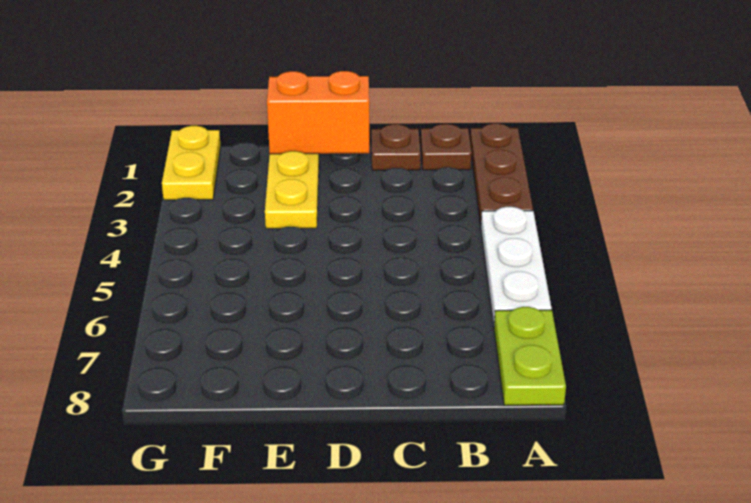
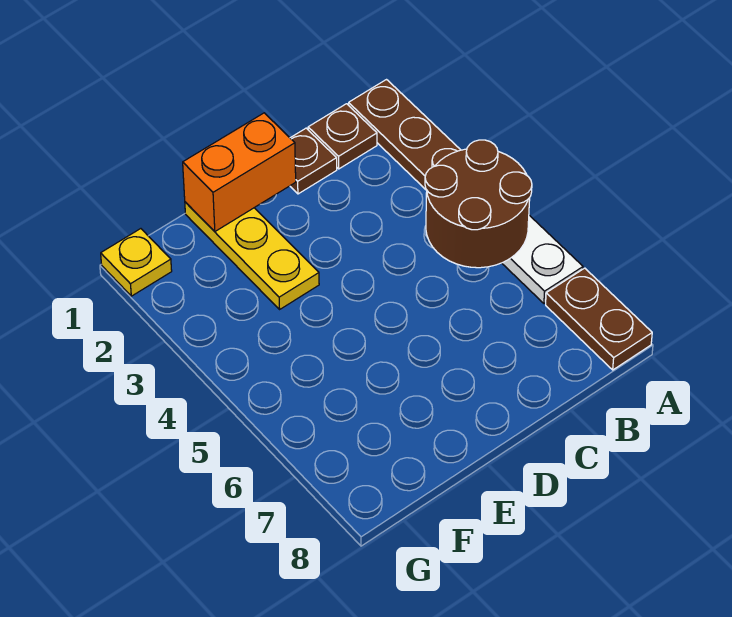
none -> brown 2x2 round brick [425,140,532,268]
lime 1x2 plate [494,307,566,405] -> brown 1x2 plate [546,268,652,370]
yellow 1x2 plate [162,126,221,200] -> yellow 1x1 plate [101,229,172,296]

